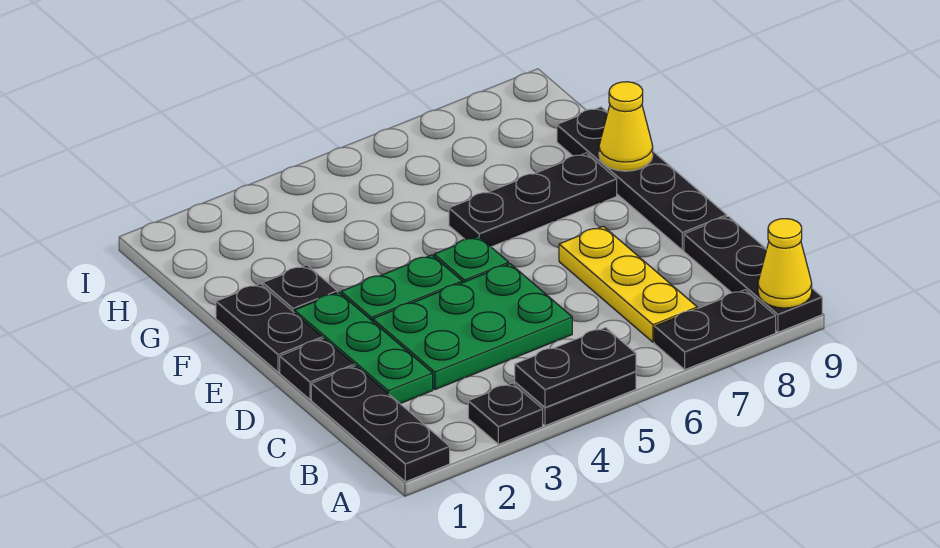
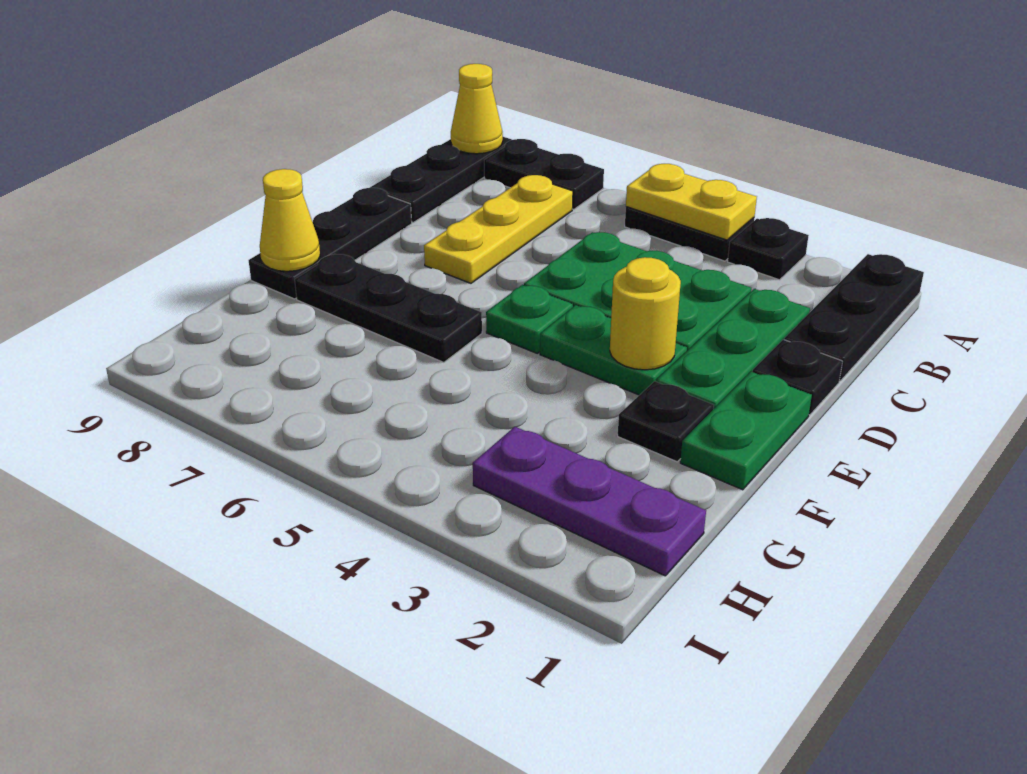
black 1x2 plate [515,328,636,407] -> yellow 1x2 plate [626,164,757,240]
black 1x4 plate [557,107,727,250] -> black 1x3 plate [249,188,412,299]
black 1x2 plate [216,284,322,372] -> green 1x2 plate [680,372,812,490]
none -> yellow 1x1 round brick [610,257,681,370]
none -> purple 1x3 plate [473,427,706,576]

